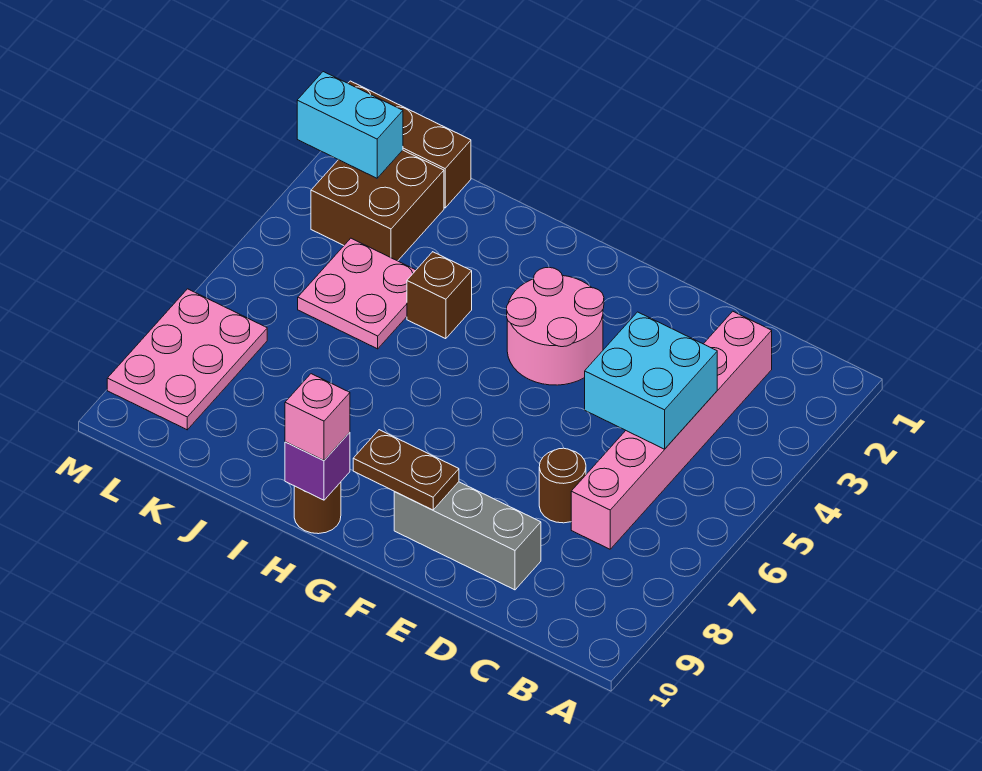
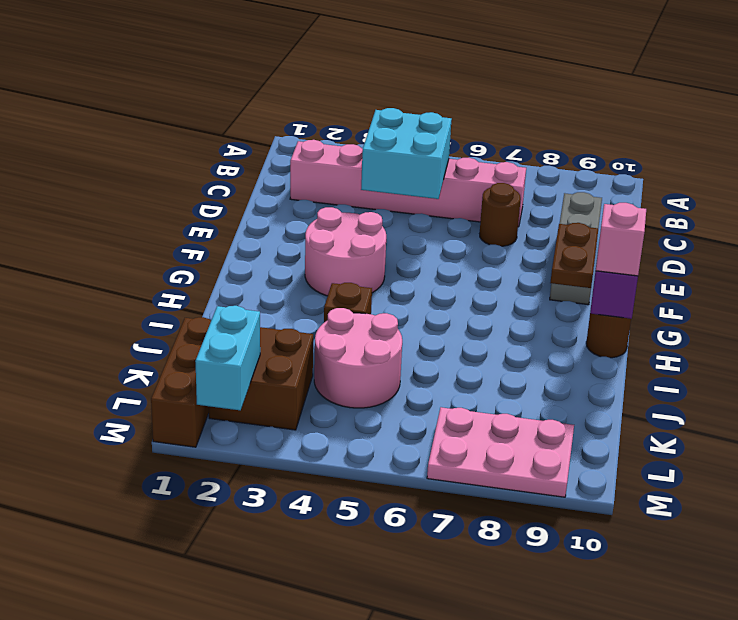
pink 2x2 plate [298,238,416,349] -> pink 2x2 round brick [314,308,402,408]

